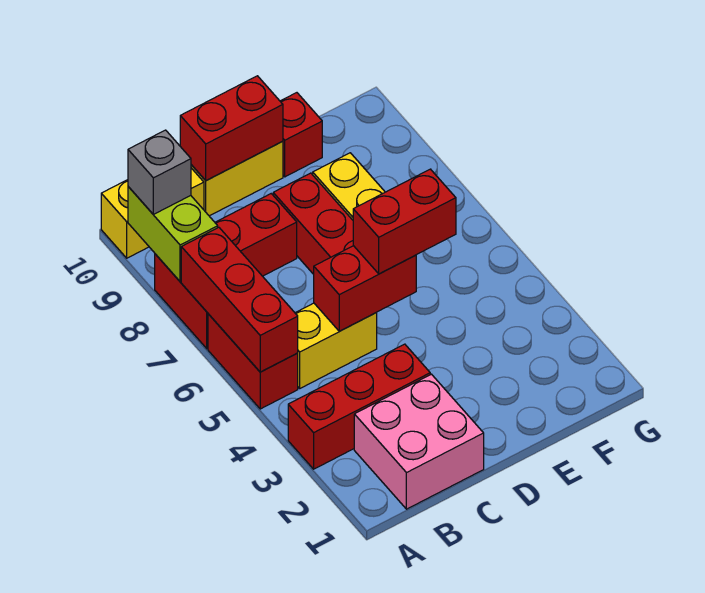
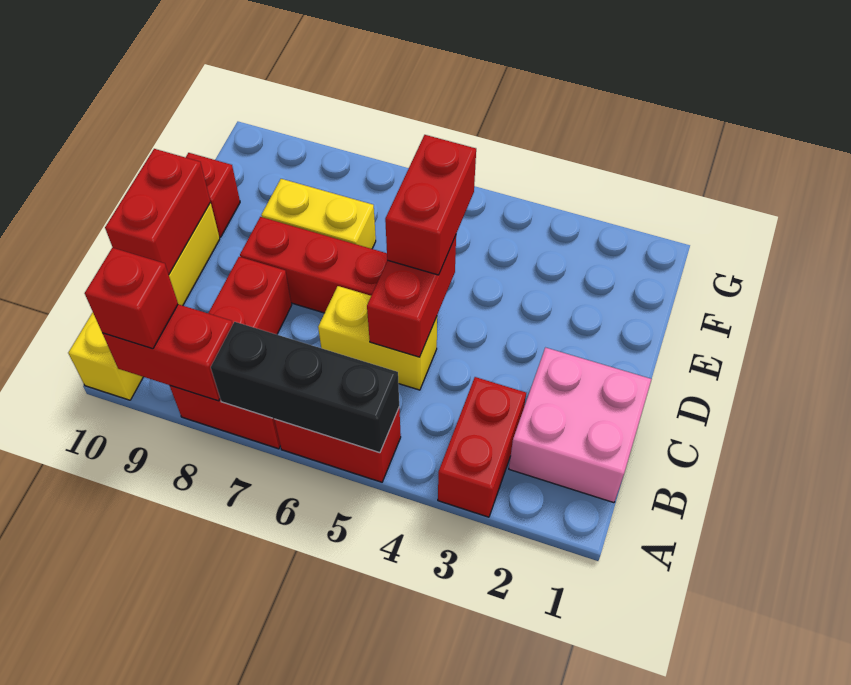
red 1x3 brick [288,344,430,469] -> red 1x2 brick [438,377,526,517]
red 1x3 brick [181,227,298,372] -> black 1x3 brick [211,322,399,453]
lime 1x2 brick [128,187,218,282] -> red 1x2 brick [102,304,233,401]
grey 1x1 brick [128,130,191,214] -> red 1x1 brick [85,248,178,349]
yellow 1x2 brick [295,303,377,388] -> yellow 1x2 brick turned to [318,286,437,390]

